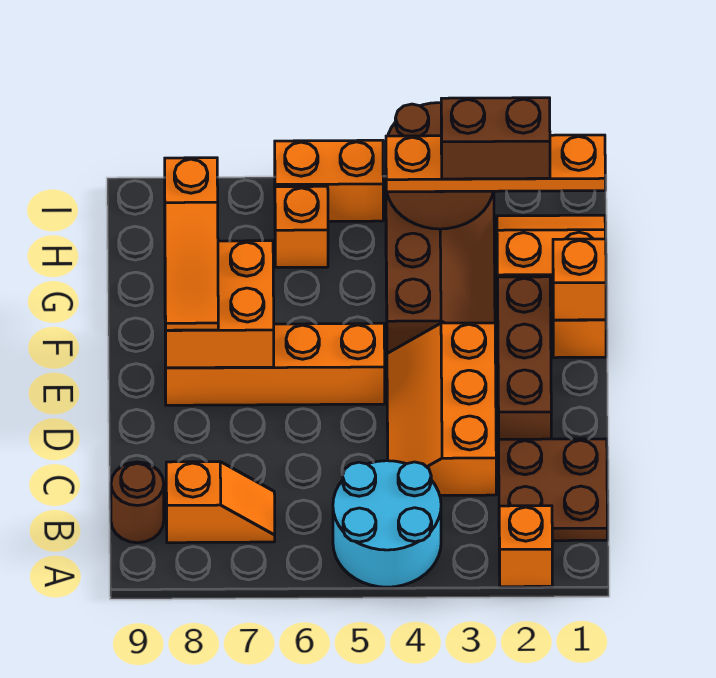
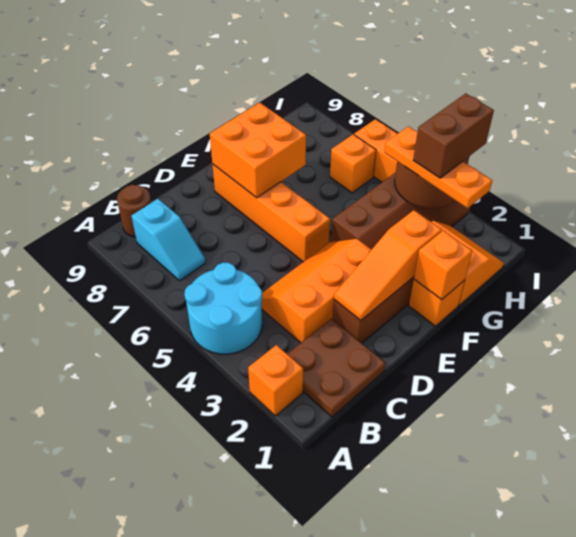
orange 1x2 slope [166,462,275,543] -> cyan 1x2 slope [132,199,205,281]
orange 1x3 slope [165,158,218,330] -> orange 1x3 slope moved to [334,210,442,320]
orange 1x4 plate [386,135,605,192] -> orange 1x3 plate [384,126,492,208]
brown 1x2 brick [441,98,550,179] -> brown 1x2 brick turned to [413,93,494,178]

